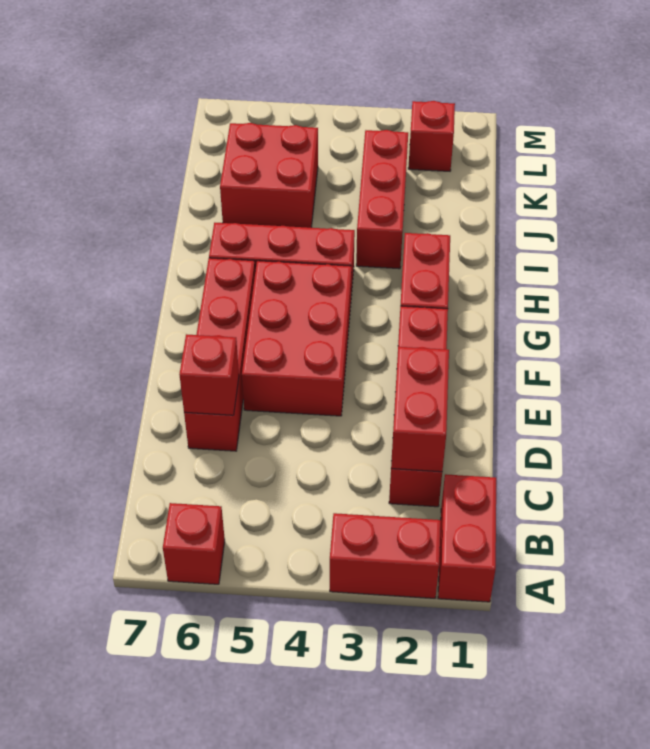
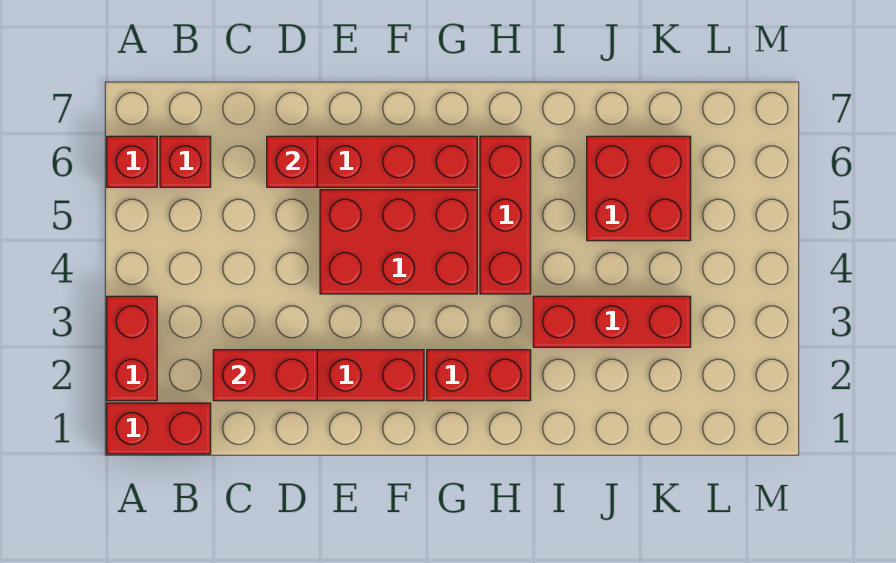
red 1x1 brick [408,101,455,171] -> red 1x1 brick moved to [160,136,211,187]

